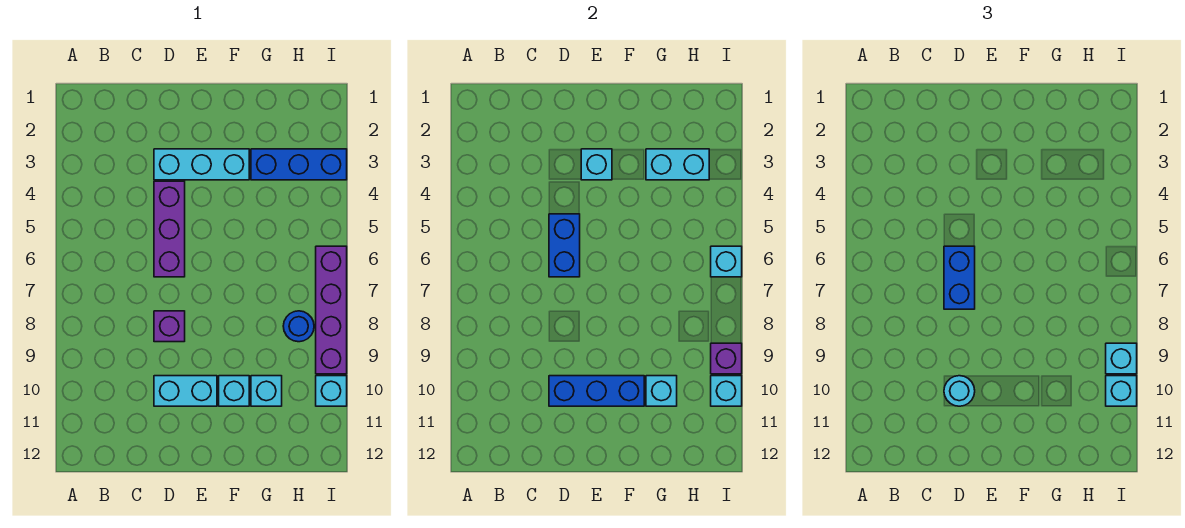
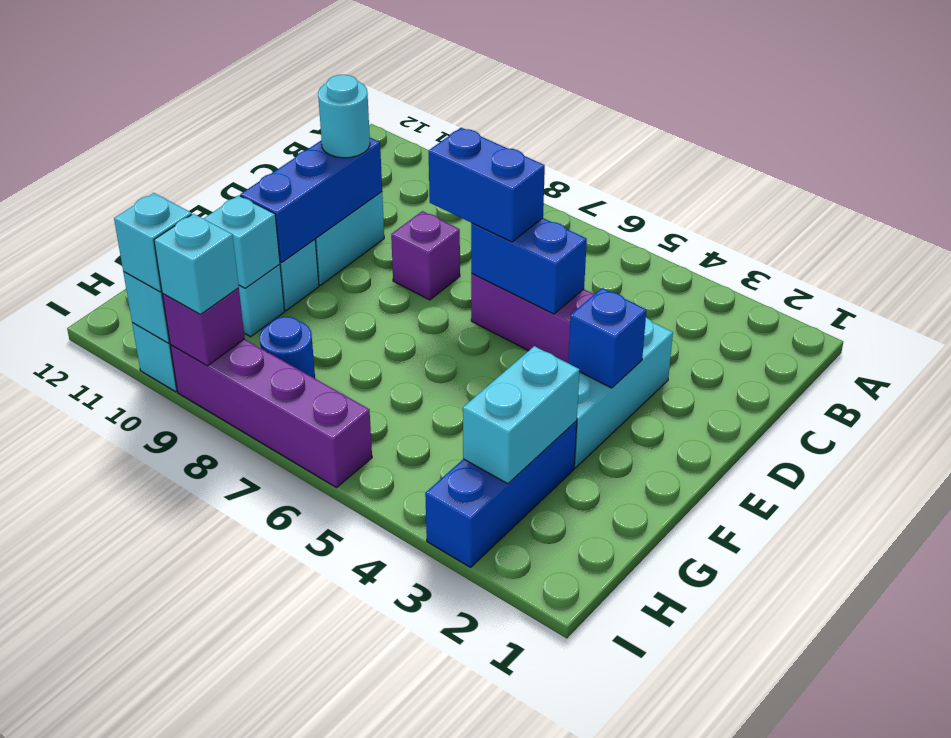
cyan 1x1 brick [581,149,612,180] -> blue 1x1 brick [568,288,647,388]
cyan 1x1 brick [711,246,742,277] -> none

